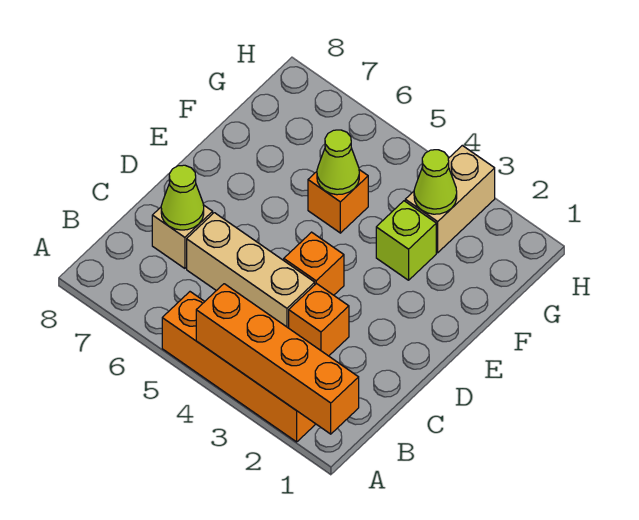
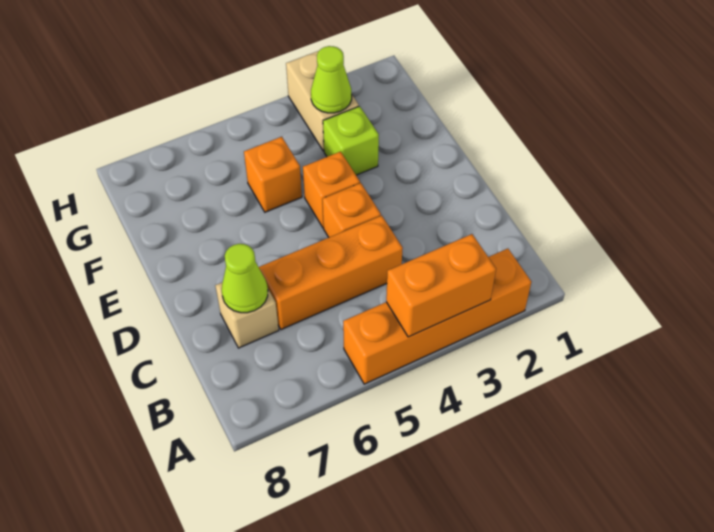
orange 1x4 brick [196,284,359,434] -> orange 1x2 brick [386,234,496,337]
orange 1x1 brick [289,283,349,356] -> orange 1x1 brick moved to [303,152,360,228]
tan 1x3 brick [187,213,315,328] -> orange 1x3 brick [259,216,403,330]
lime 1x1 cone [317,130,359,195] -> none

